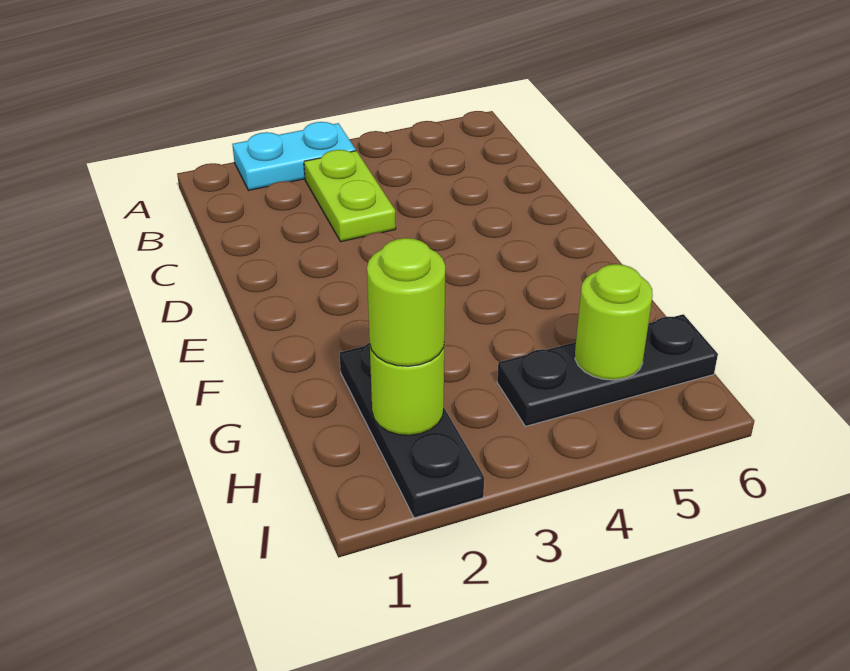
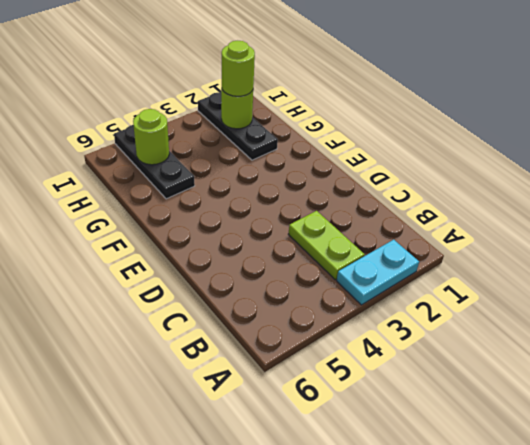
black 1x3 plate [497,314,718,426] -> black 1x3 plate turned to [114,125,195,199]

